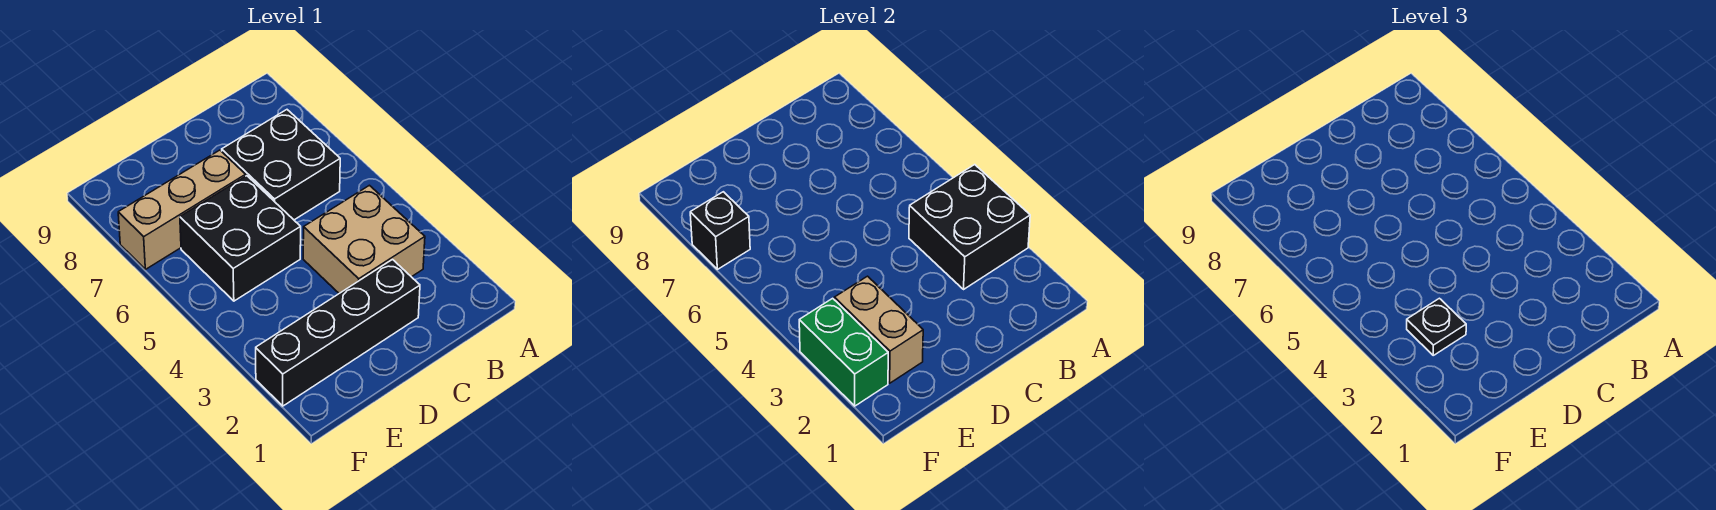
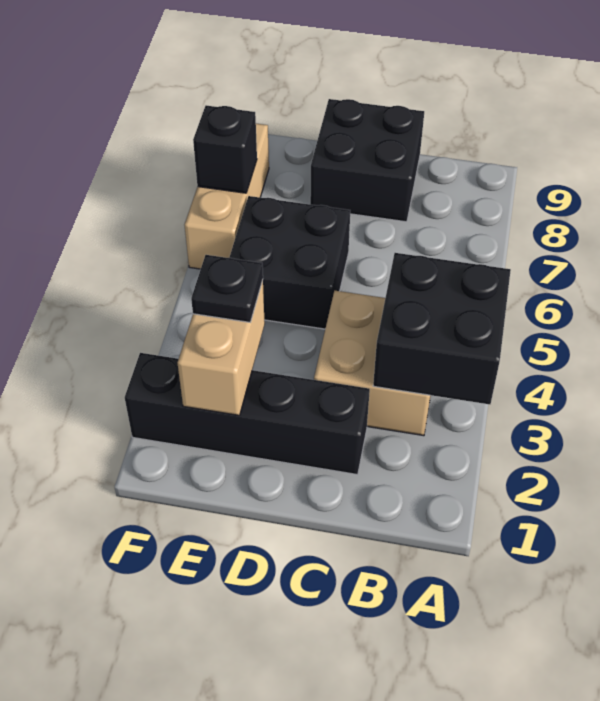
black 2x2 brick [222,110,340,220] -> black 2x2 brick moved to [310,99,424,222]
tan 1x3 brick [118,150,246,269] -> tan 1x3 brick turned to [185,124,269,269]
green 1x2 brick [799,298,888,406] -> none

